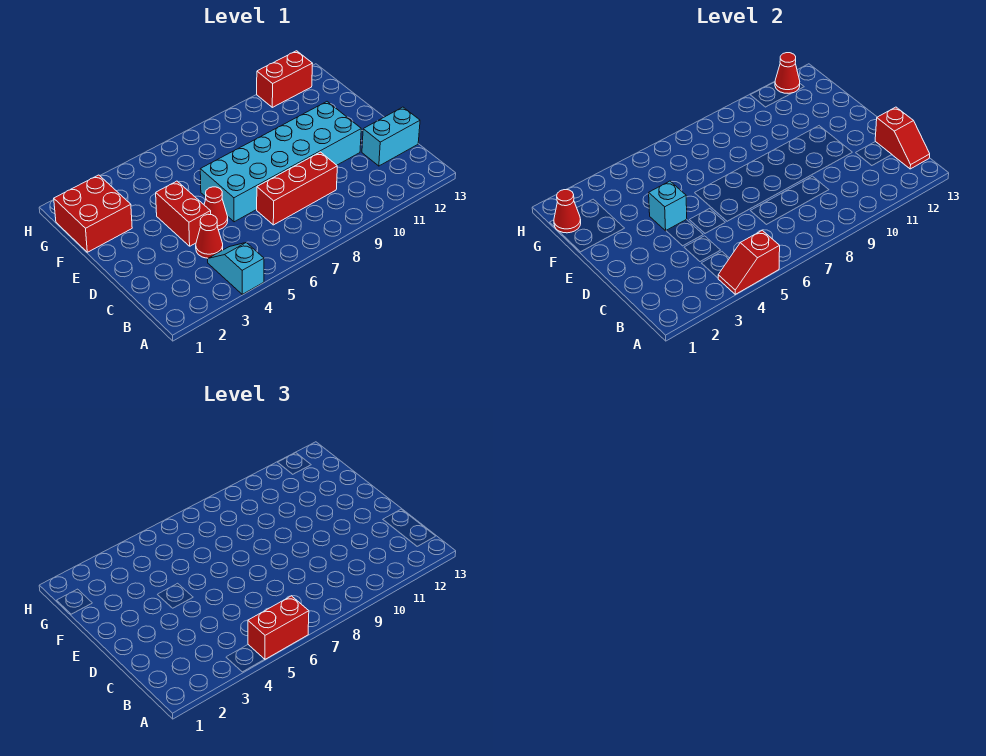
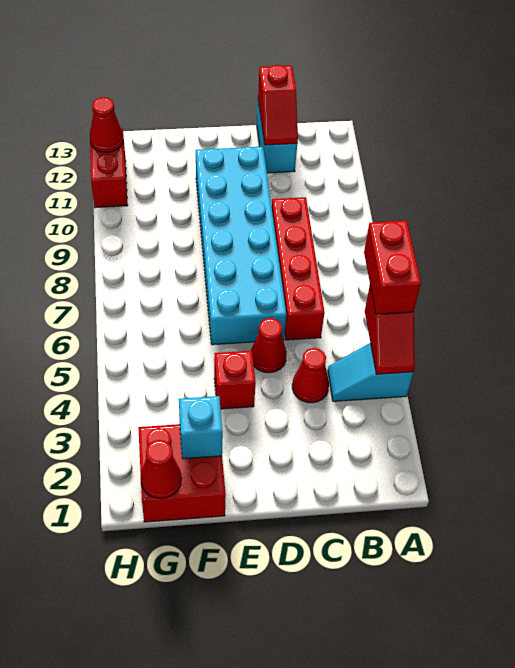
red 1x2 slope [875,107,930,169] -> red 1x2 slope turned to [258,65,298,145]
red 1x3 brick [257,152,337,225] -> red 1x4 brick [272,197,324,340]
red 1x2 brick [156,181,211,246] -> red 1x1 brick [214,351,256,409]
cyan 1x1 brick [649,181,687,231] -> cyan 1x1 brick moved to [179,396,223,459]

